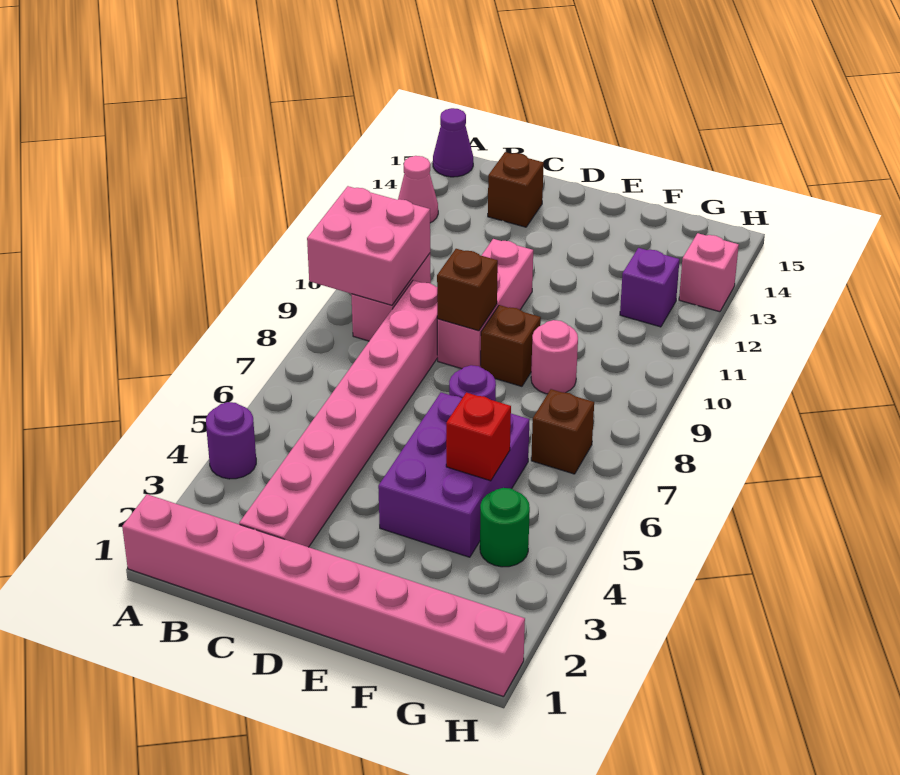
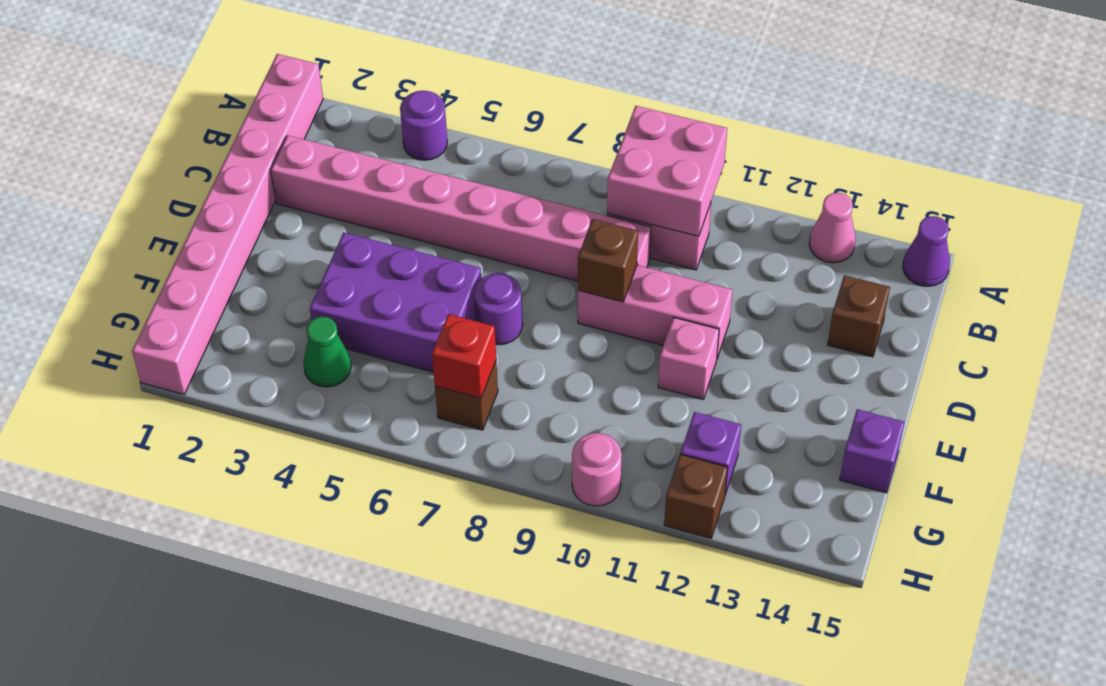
brown 1x1 brick [481,305,541,386] -> brown 1x1 brick moved to [664,454,728,538]
red 1x1 brick [446,392,511,481] -> red 1x1 brick moved to [432,314,496,398]
pink 1x1 round brick [531,320,578,394] -> pink 1x1 round brick moved to [572,433,622,506]
none -> purple 1x1 brick [840,409,905,493]
green 1x1 round brick [480,488,530,567] -> green 1x1 cone [303,317,351,387]
pink 1x1 brick [679,233,739,312] -> pink 1x1 brick moved to [658,317,719,399]

